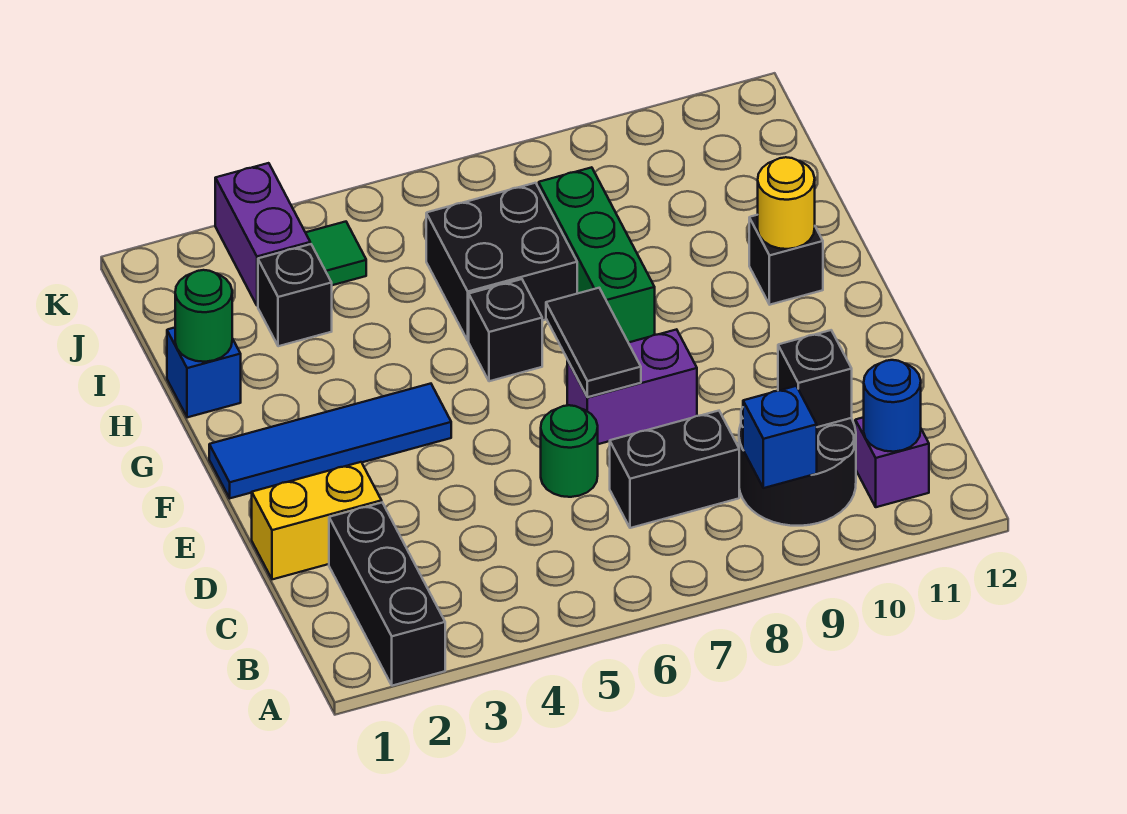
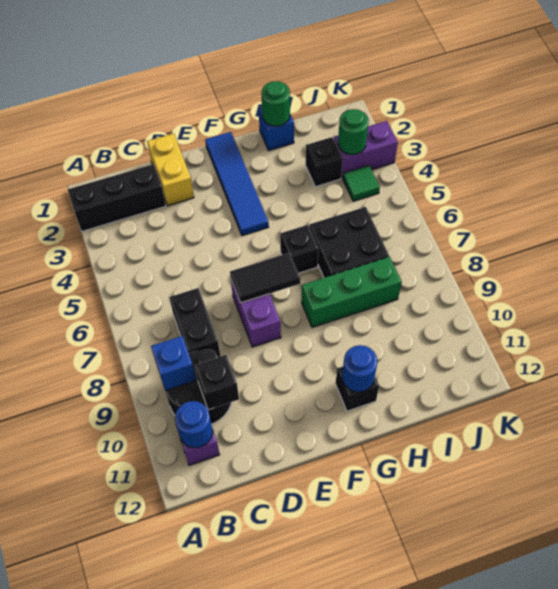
green 1x1 round brick [541,405,598,497] -> green 1x1 round brick moved to [338,109,369,155]
yellow 1x1 round brick [758,157,815,249] -> blue 1x1 round brick [342,345,377,392]

